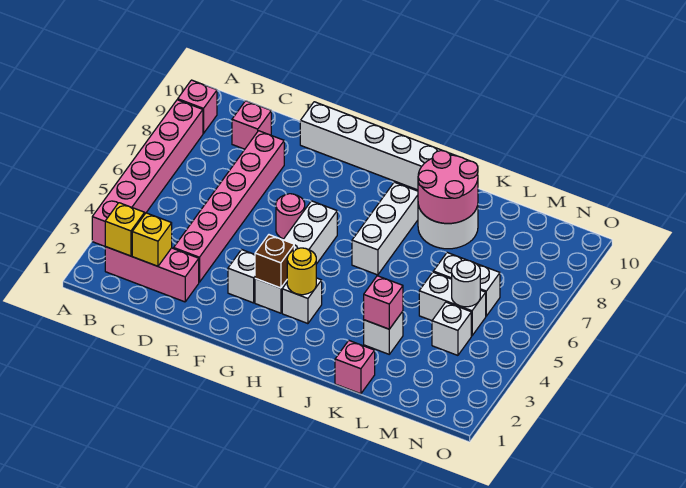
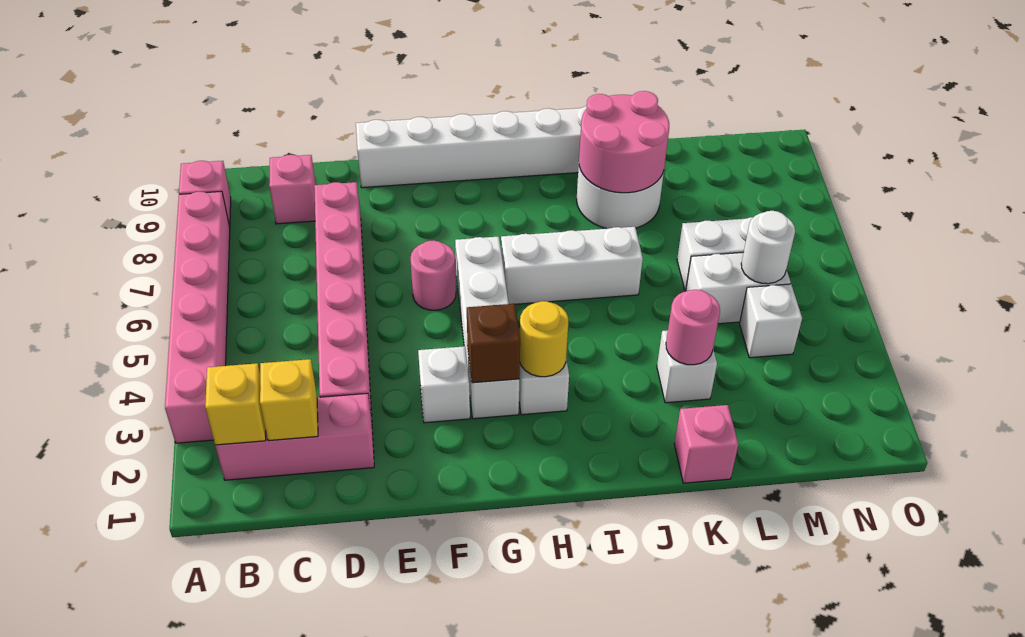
white 1x3 brick [352,182,418,275] -> white 1x3 brick turned to [501,227,643,304]
pink 1x1 brick [364,276,403,329] -> pink 1x1 round brick [666,290,720,365]

